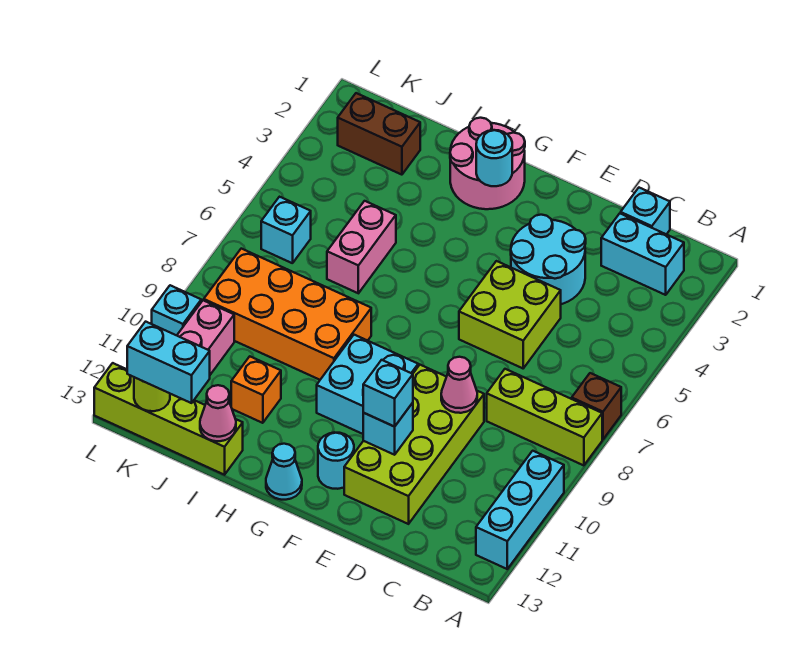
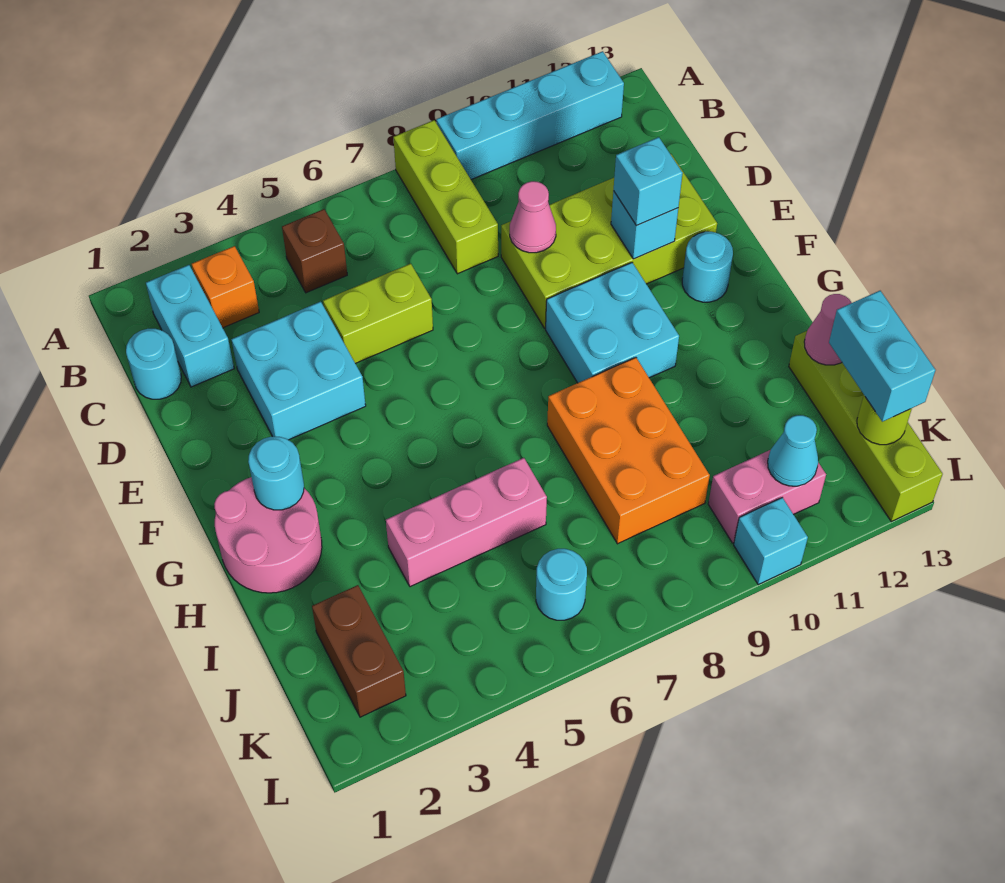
brown 1x1 brick [572,373,621,440] -> brown 1x1 brick moved to [282,209,347,293]
cyan 1x3 brick [476,451,564,569] -> cyan 1x4 brick [436,51,624,180]
cyan 1x1 brick [621,188,670,234] -> cyan 1x1 round brick [126,329,181,399]
cyan 2x2 round brick [511,215,586,304] -> cyan 2x2 brick [231,302,366,440]
lime 2x2 brick [459,261,561,368] -> lime 1x2 brick [323,264,433,364]
cyan 1x1 cone [266,444,302,500] -> cyan 1x1 cone moved to [768,415,818,486]
orange 2x4 brick [204,249,371,380] -> orange 2x3 brick [547,358,710,544]
pink 1x2 brick [327,201,396,293] -> pink 1x3 brick [386,458,547,587]
orange 1x1 brick [231,356,281,423] -> orange 1x1 brick moved to [192,246,259,328]
cyan 1x1 brick [261,197,311,263] -> cyan 1x1 round brick [536,549,587,620]

